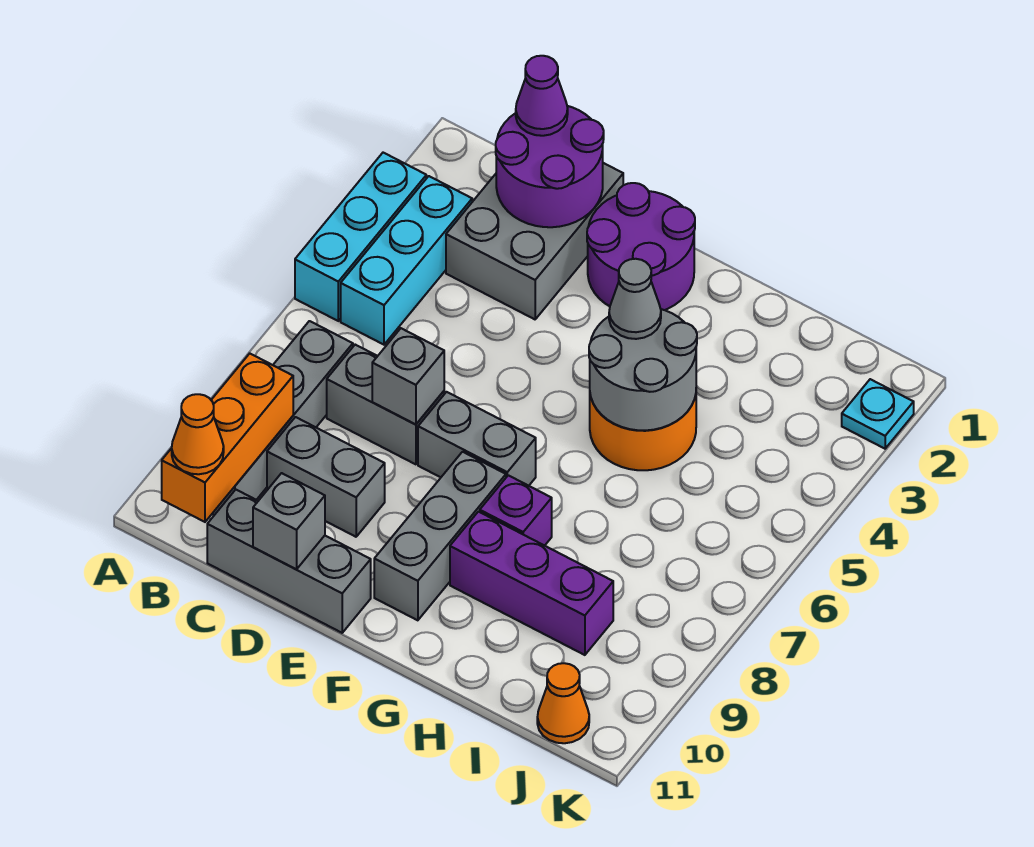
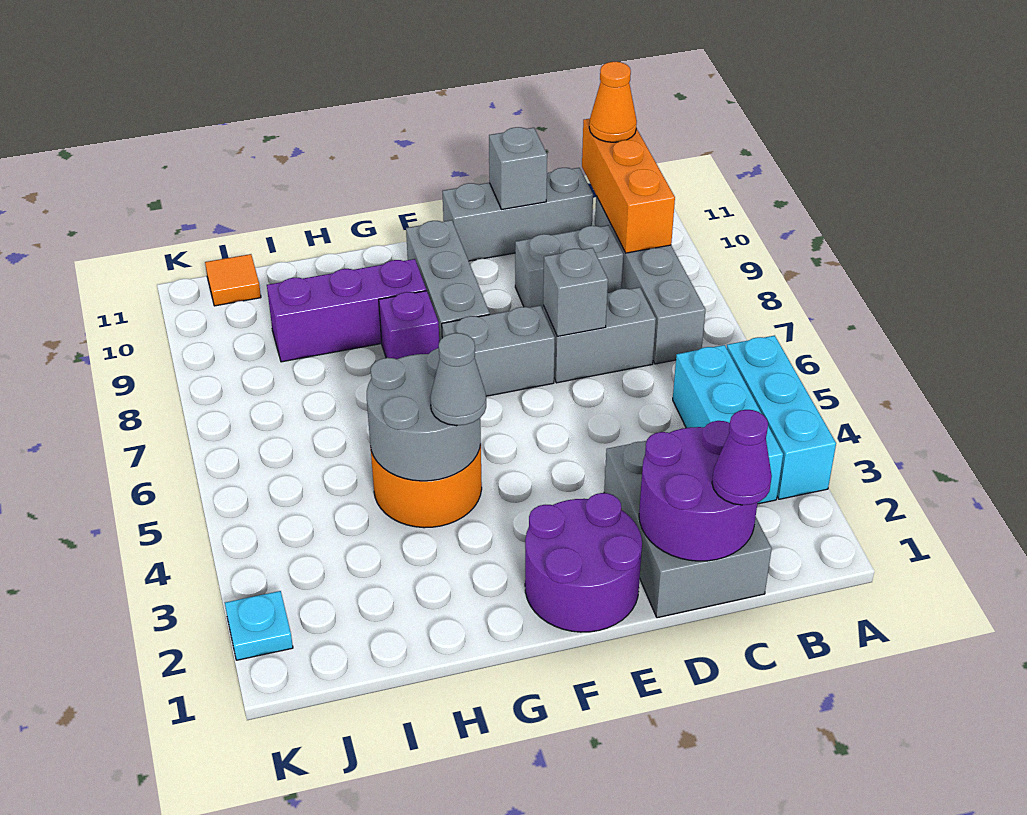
orange 1x1 cone [537,663,589,743] -> orange 1x1 tile [205,254,261,306]

